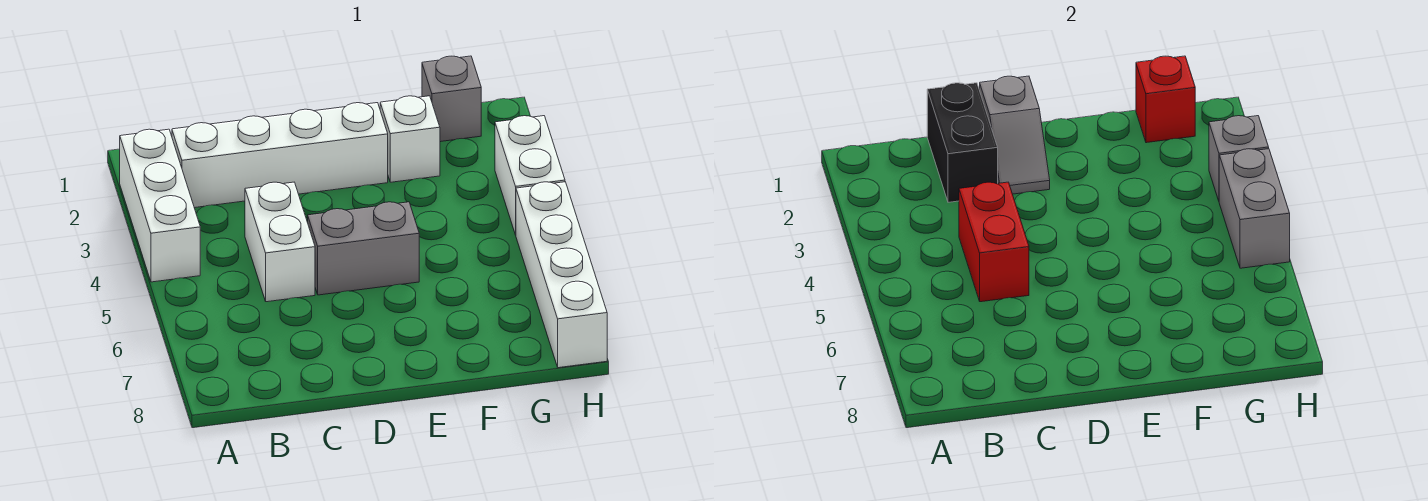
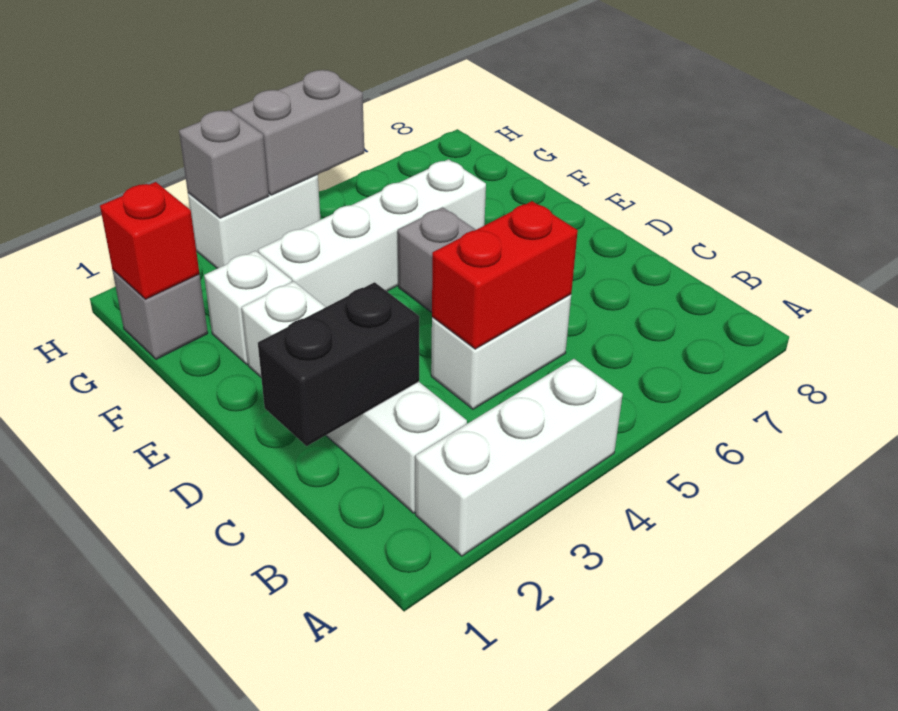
grey 1x2 slope [980,76,1050,194] -> none
white 1x4 brick [516,182,607,368] -> white 1x4 brick moved to [258,159,486,307]

